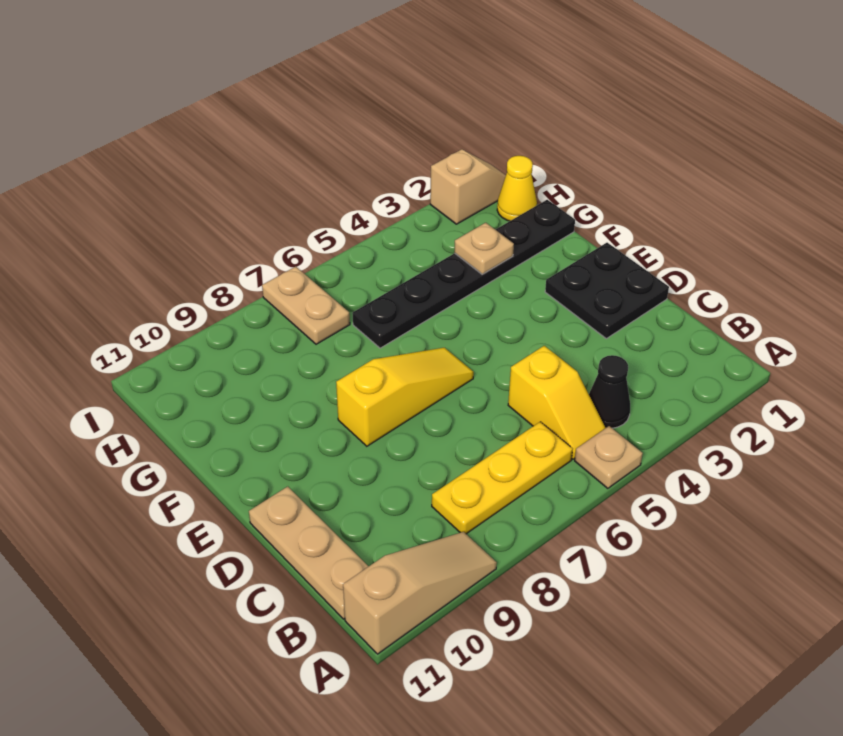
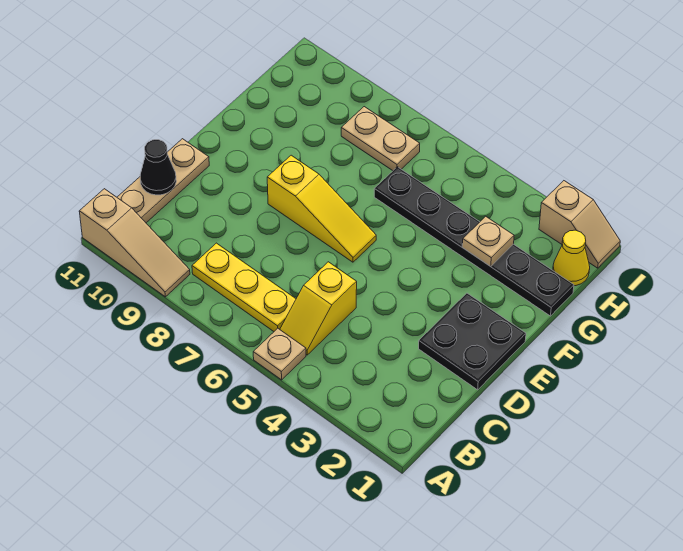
black 1x1 cone [589,355,630,428] -> black 1x1 cone moved to [140,140,176,195]
tan 1x2 plate [262,267,350,344] -> tan 1x2 plate turned to [341,107,420,171]

